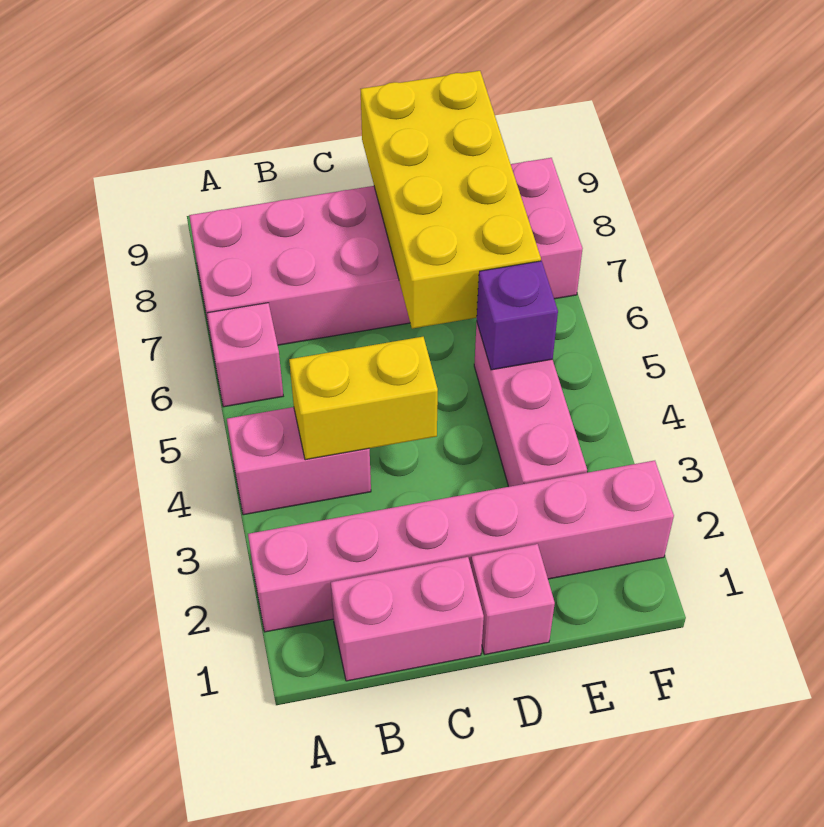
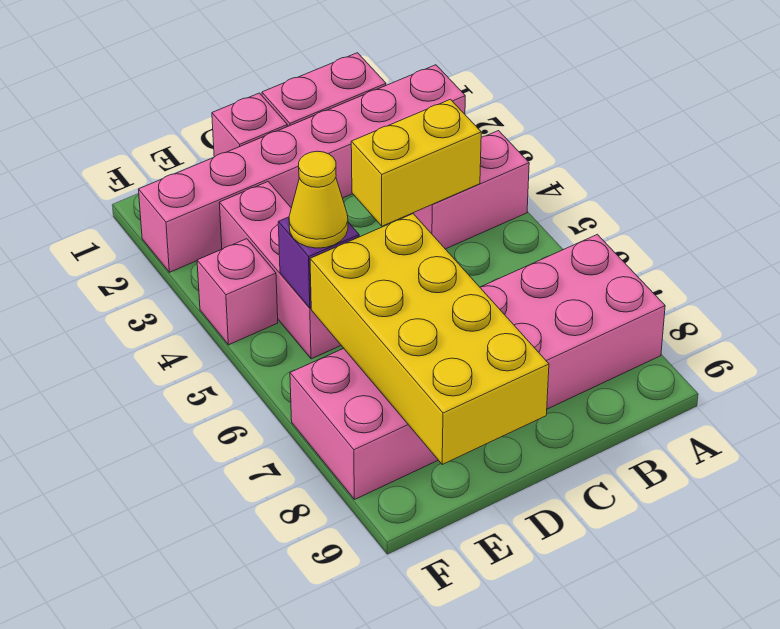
pink 1x1 brick [207,303,283,407] -> pink 1x1 brick moved to [197,239,278,345]
none -> yellow 1x1 cone [289,151,348,248]

